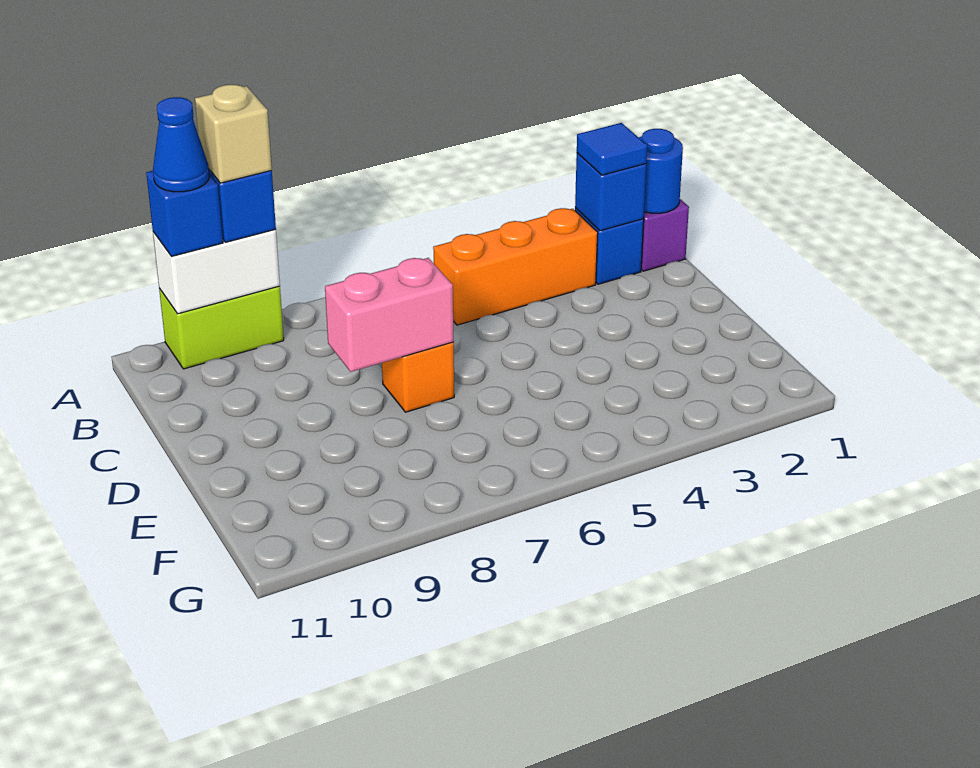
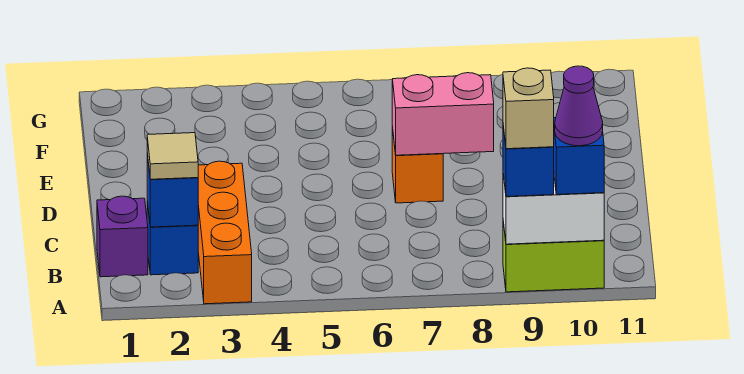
blue 1x1 cone [153,97,209,192] -> purple 1x1 cone [555,66,603,146]
blue 1x1 round brick [639,129,683,213] -> none
blue 1x1 tile [577,123,647,175] -> tan 1x1 tile [147,133,198,179]
orange 1x3 brick [433,208,598,325] -> orange 1x3 brick turned to [198,161,252,304]

